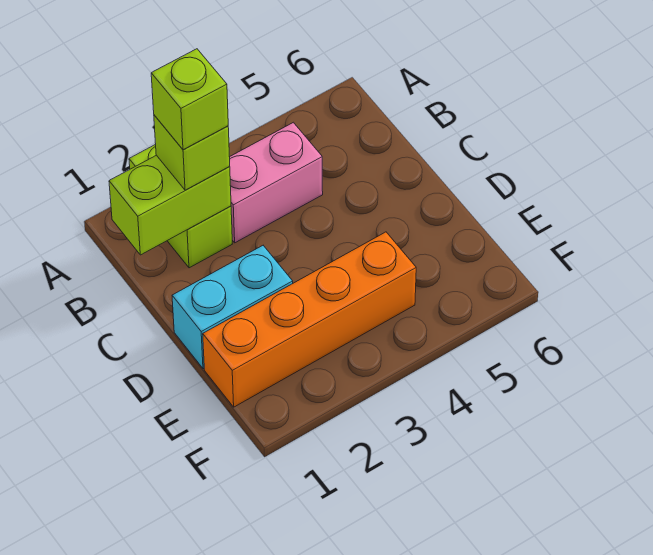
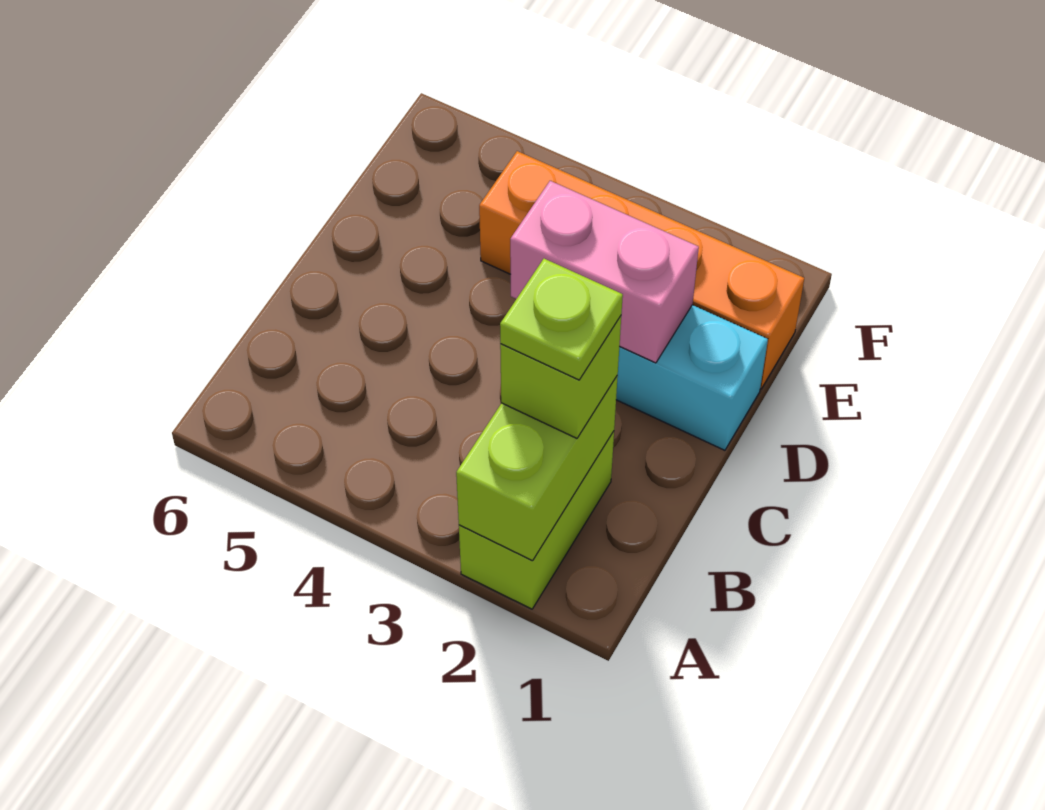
lime 1x2 brick [109,155,231,255] -> lime 1x2 brick turned to [456,375,618,561]
lime 1x1 brick [151,49,228,150] -> lime 1x1 plate [500,259,623,380]
pink 1x2 brick [230,122,323,243] -> pink 1x2 brick moved to [510,181,699,363]

